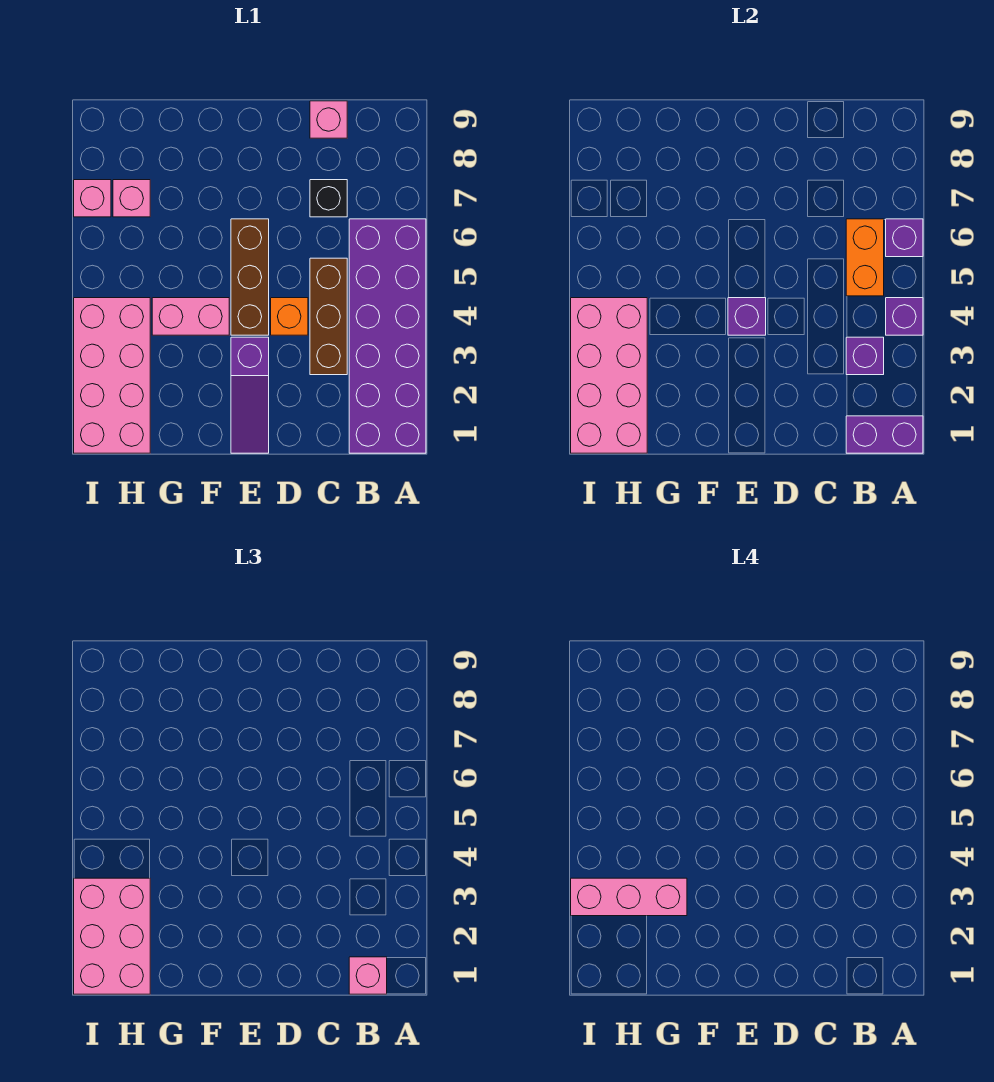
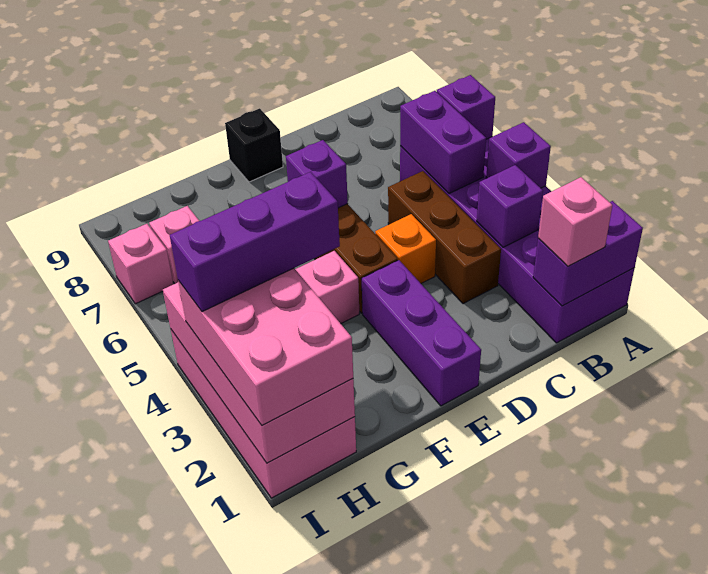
orange 1x2 brick [846,219,884,296] -> purple 1x2 brick [400,91,486,194]
black 1x1 brick [310,180,347,217] -> black 1x1 brick moved to [225,108,283,182]
pink 1x1 brick [310,101,347,138] -> none
purple 1x3 slope [231,337,269,453] -> purple 1x3 brick [362,260,481,406]
purple 1x1 brick [728,298,766,335] -> purple 1x1 brick moved to [286,140,348,208]
pink 1x3 brick [571,878,687,916] -> purple 1x3 brick [170,172,340,312]

